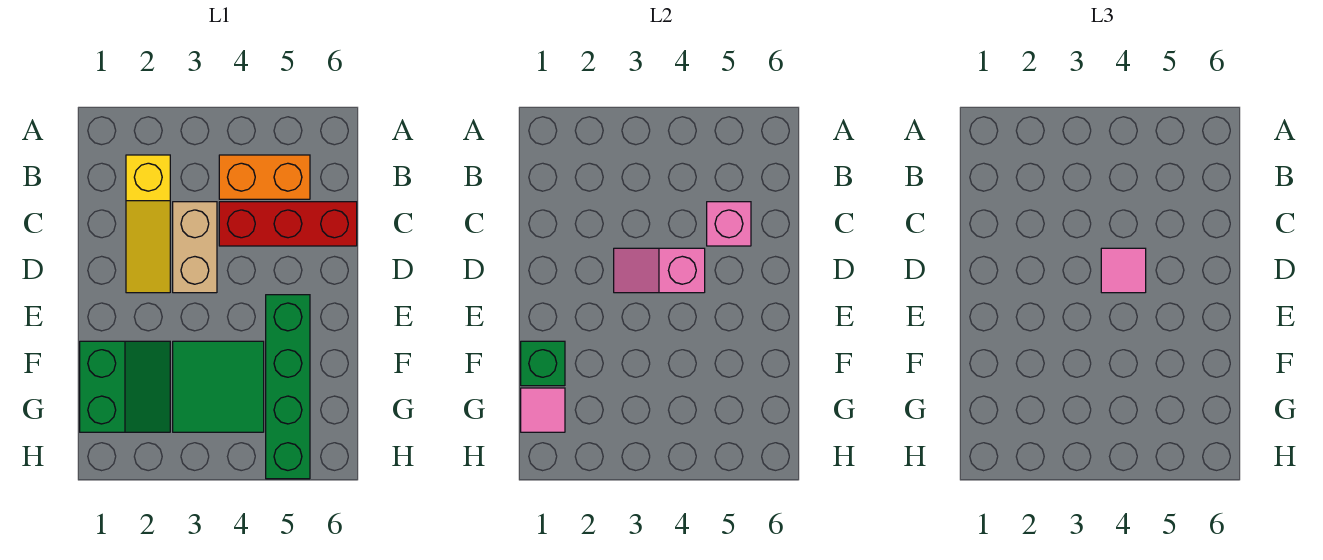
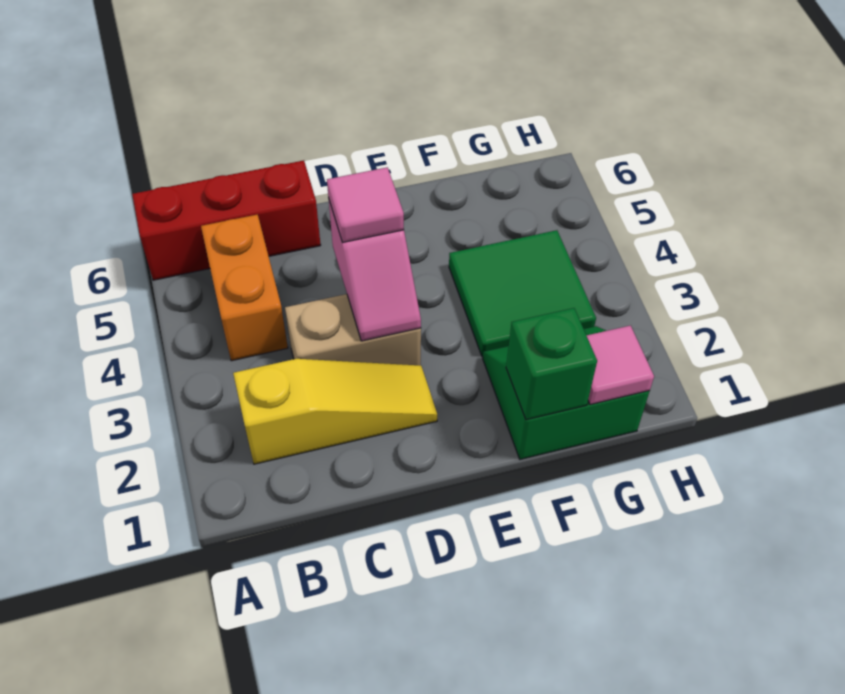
red 1x3 brick [219,202,357,246] -> red 1x3 brick turned to [132,161,321,280]
pink 1x1 brick [707,202,751,246] -> none
green 1x4 brick [266,295,310,479] -> none

